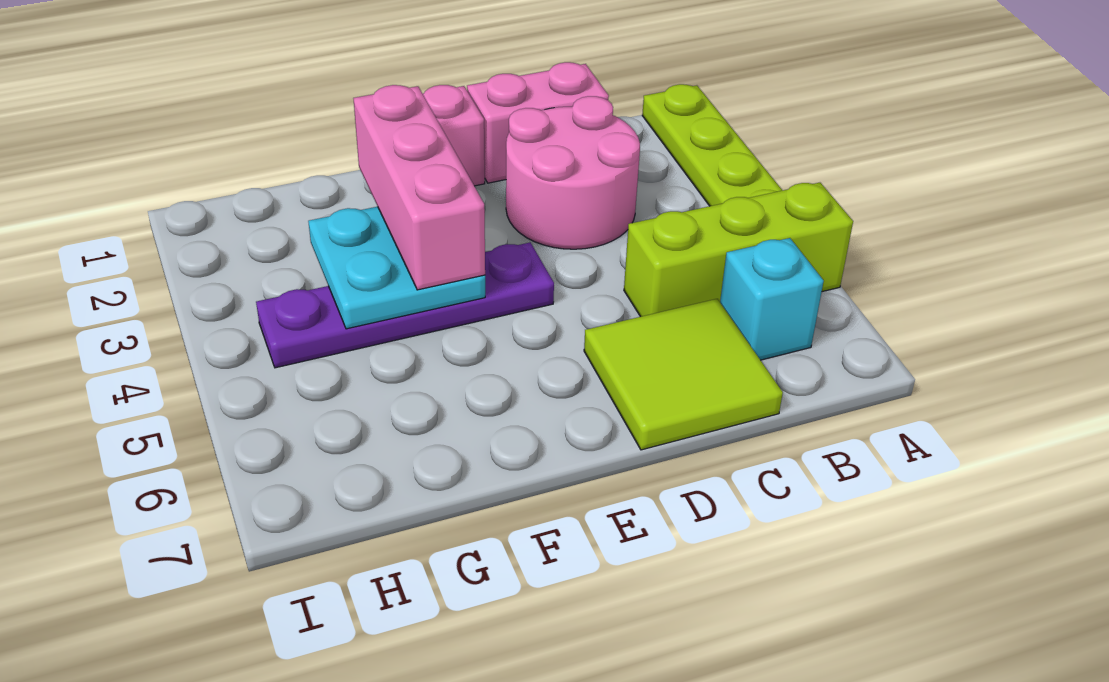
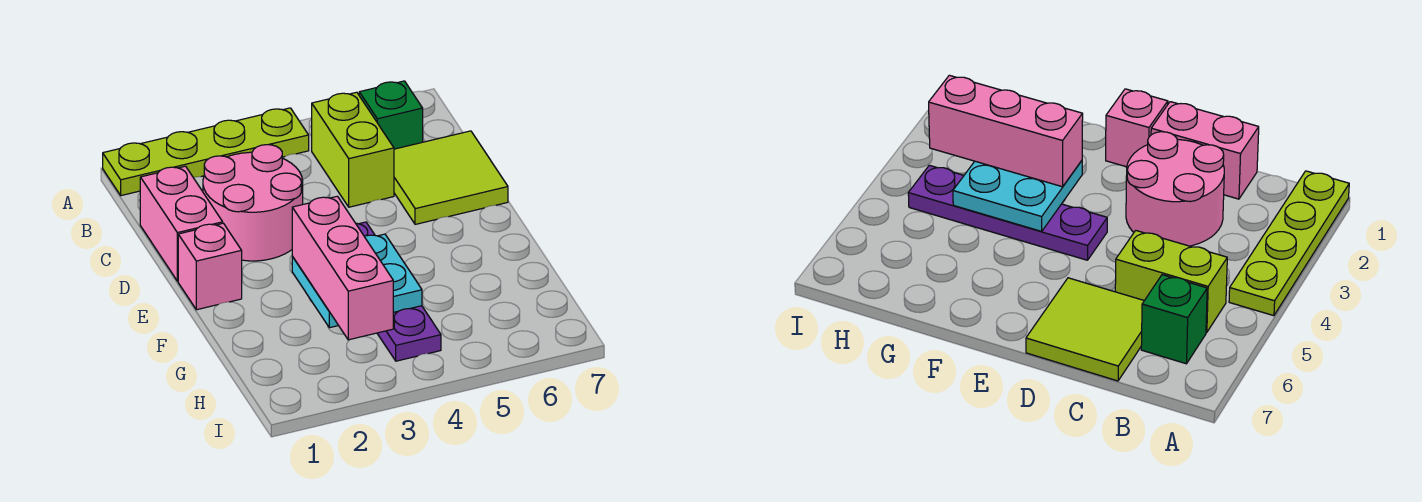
lime 1x3 brick [624,183,853,317] -> lime 1x2 brick [312,92,394,207]
cyan 1x1 brick [720,238,824,360] -> green 1x1 brick [359,81,423,149]
pink 1x3 brick [353,85,485,290] -> pink 1x3 brick turned to [292,196,393,340]

